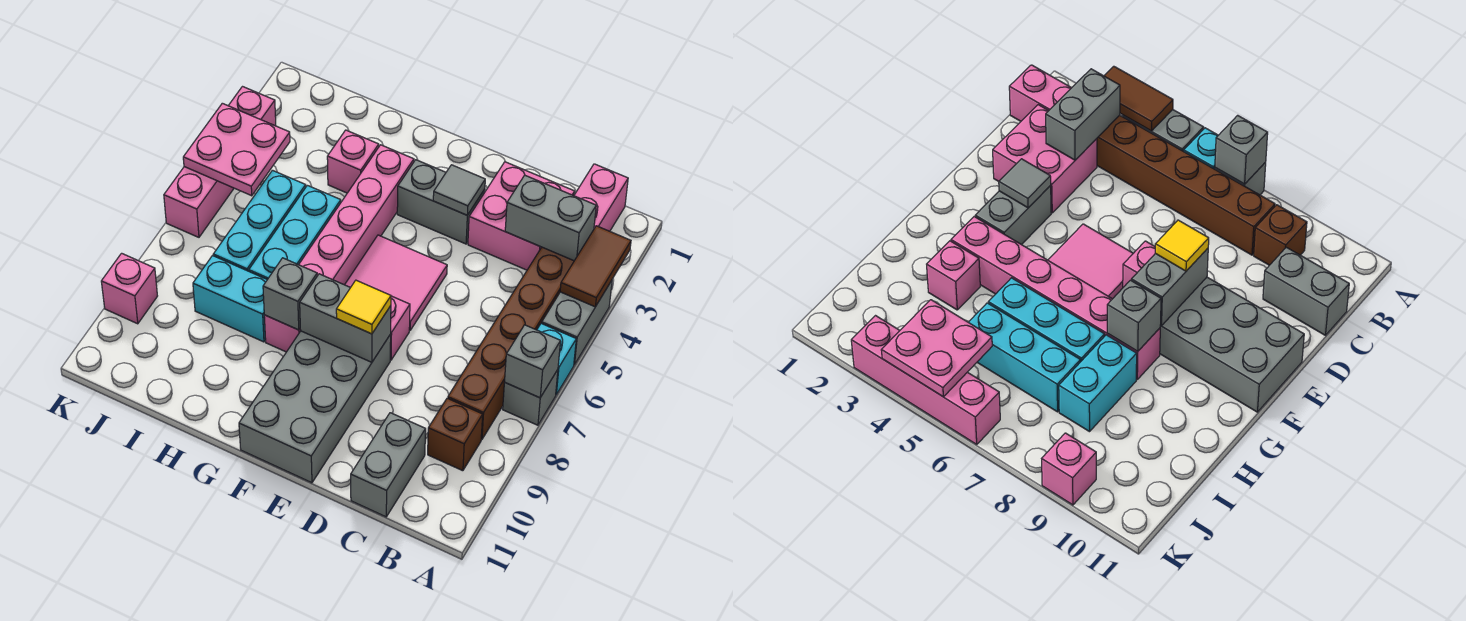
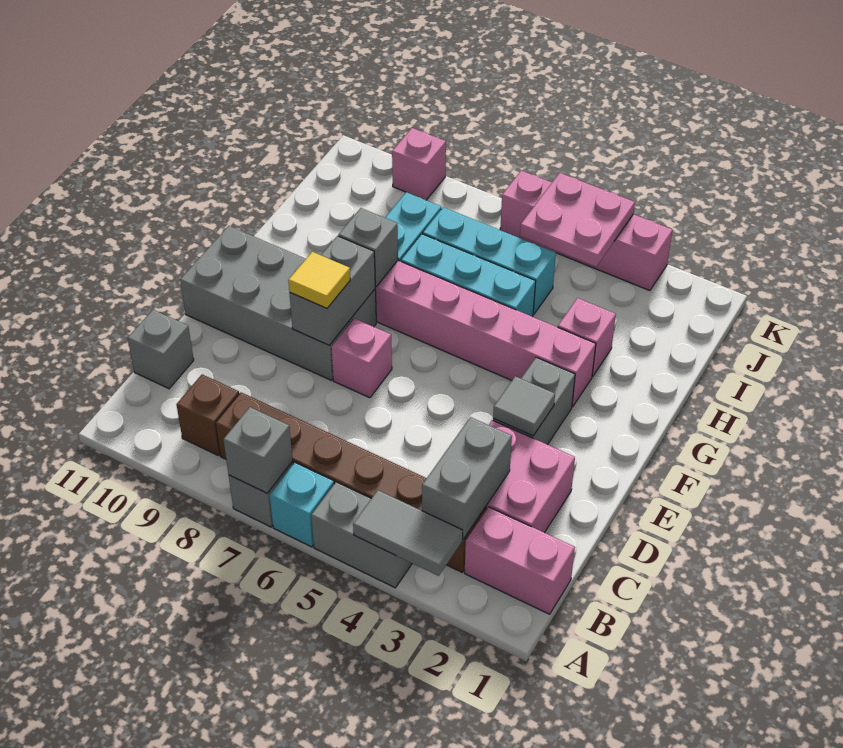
brown 1x2 tile [560,226,631,307] -> grey 1x2 tile [353,490,463,576]
grey 1x2 brick [351,413,426,517] -> grey 1x1 brick [128,310,194,389]
pink 2x2 tile [345,235,447,330] -> none

